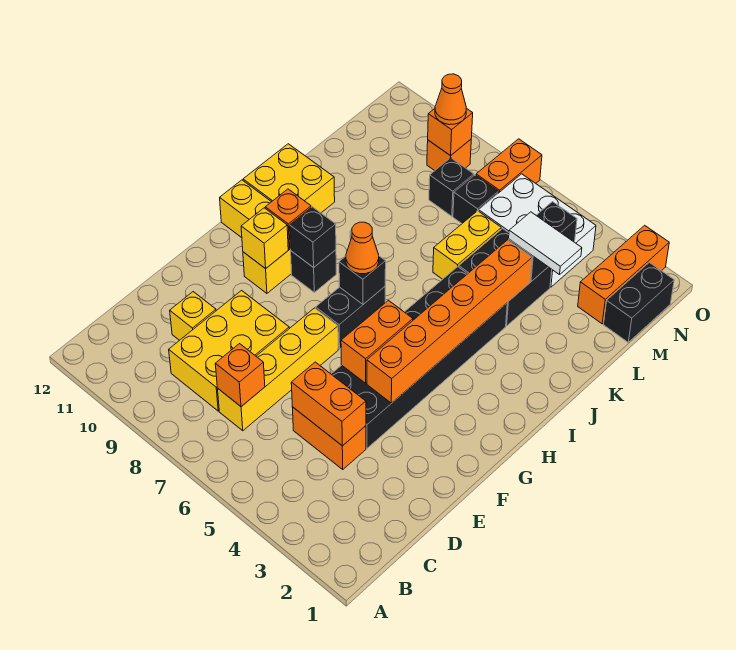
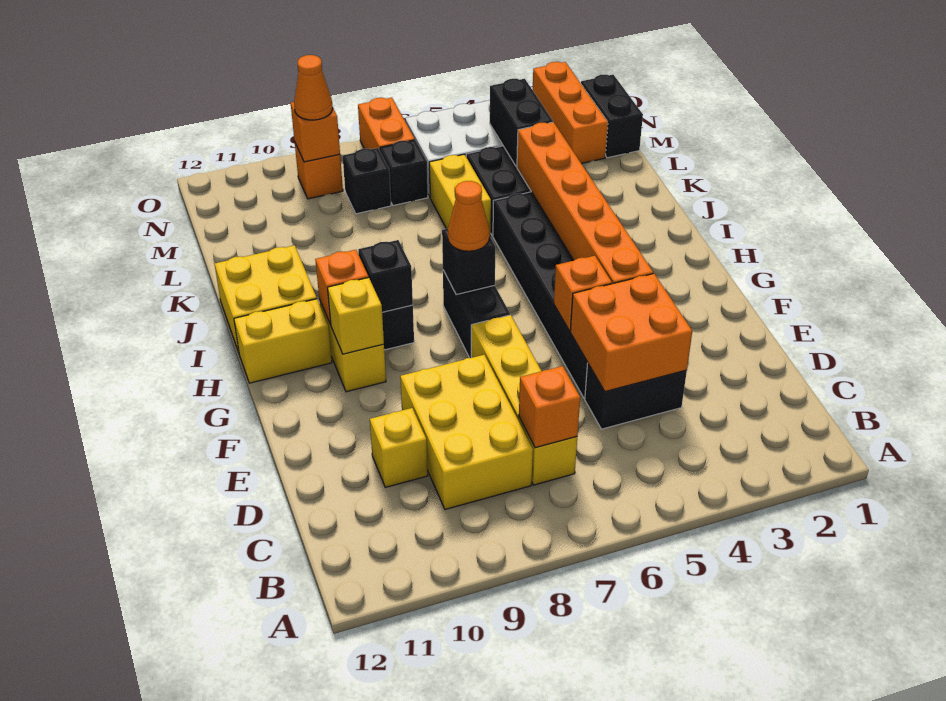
orange 1x2 brick [292,407,366,469] -> black 1x2 brick [585,364,687,429]
orange 1x2 brick [291,362,366,446] -> orange 2x2 brick [570,274,692,392]
orange 1x2 brick [341,301,413,383] -> orange 1x1 brick [554,256,612,331]
white 1x2 tile [509,212,582,275] -> none

